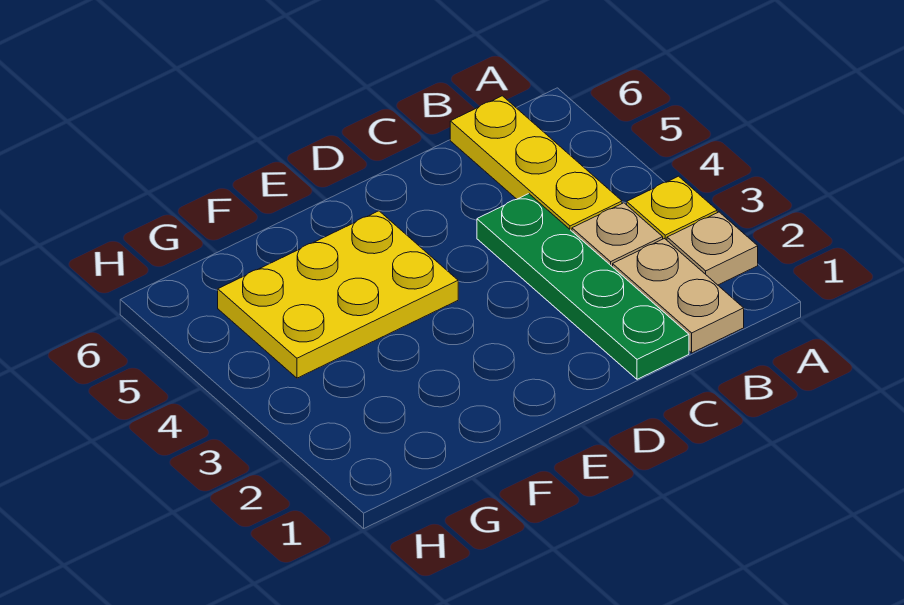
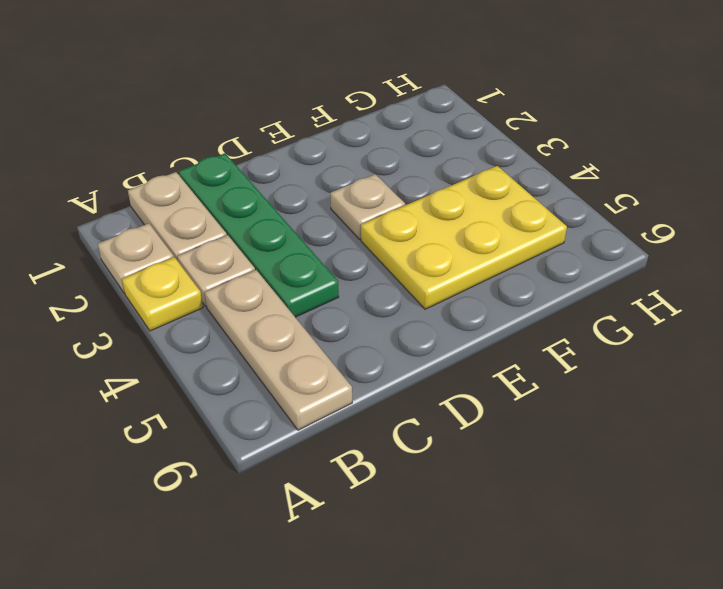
yellow 1x3 plate [450,96,622,231] -> tan 1x3 plate [205,270,352,430]
none -> tan 1x1 plate [330,174,405,239]

